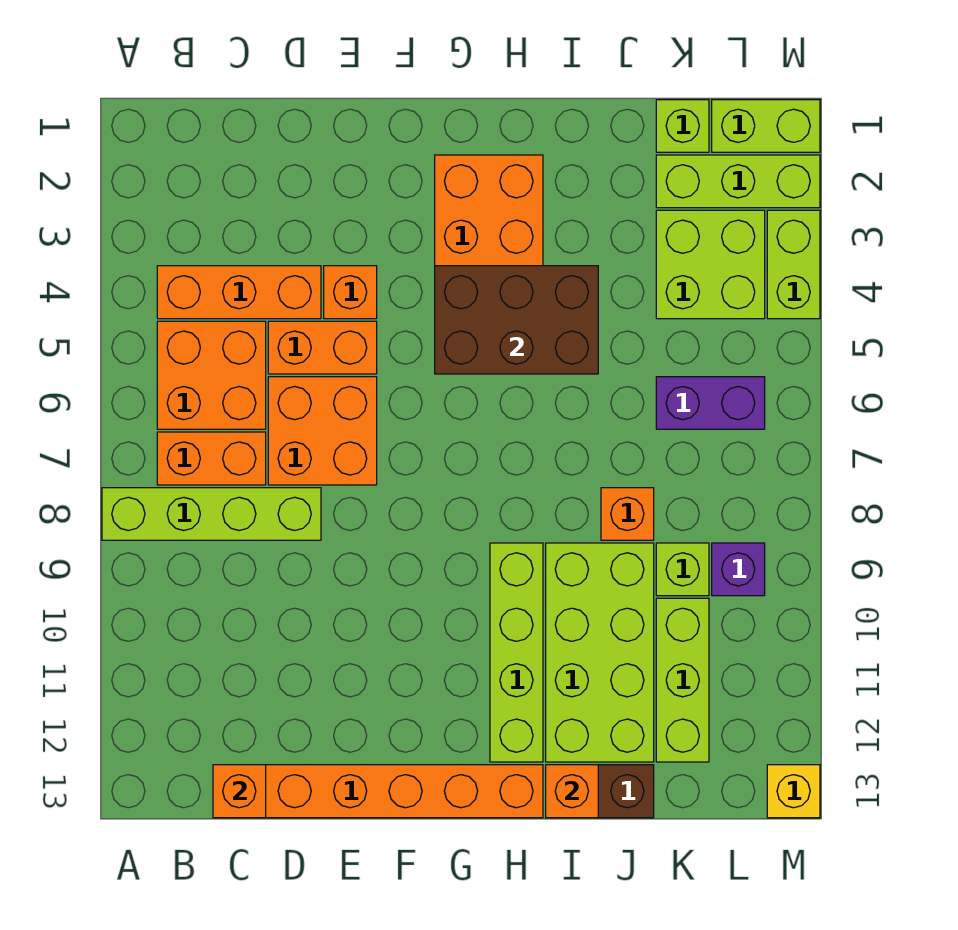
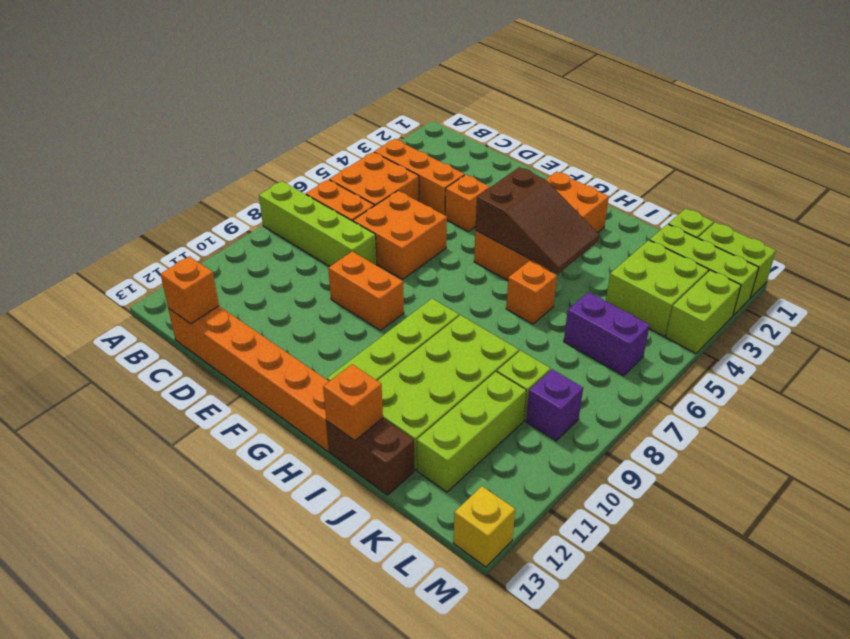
orange 1x2 brick [268,321,377,374] -> orange 1x2 brick moved to [328,251,404,330]
brown 2x3 brick [435,266,598,374] -> brown 2x3 slope [475,167,599,274]
orange 1x1 brick [601,488,654,540] -> orange 1x1 brick moved to [506,261,557,324]

